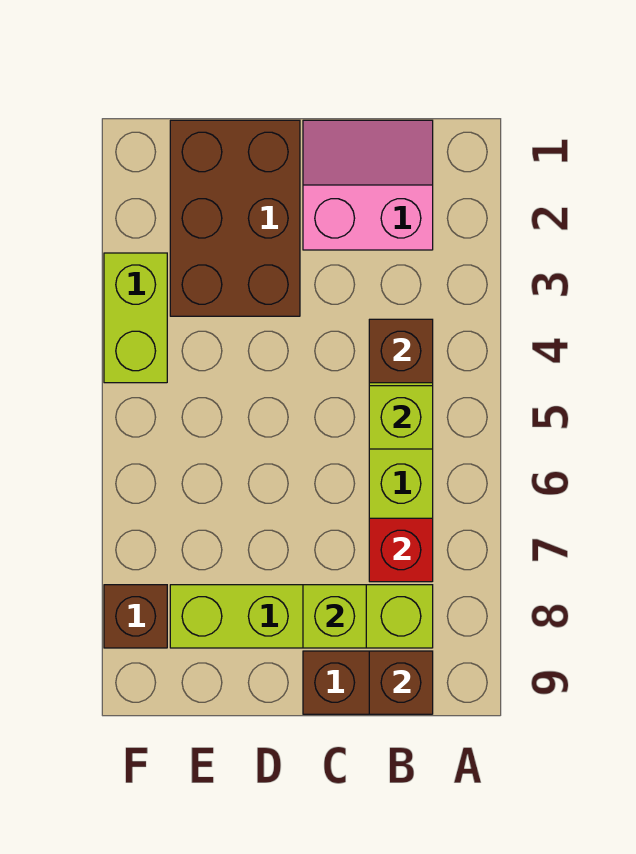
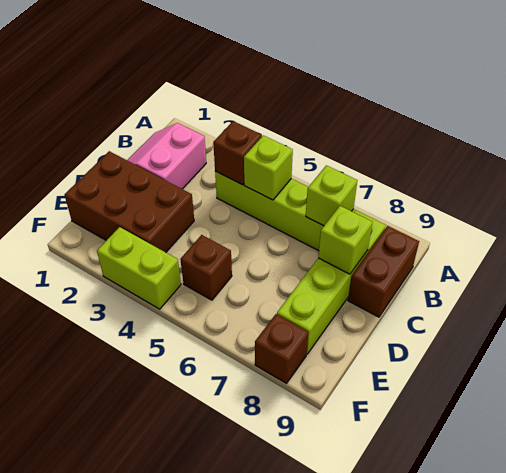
red 1x1 brick [369,518,433,582] -> lime 1x1 brick [306,165,357,226]
brown 1x1 brick [369,651,433,714] -> brown 1x1 brick moved to [180,235,232,300]

